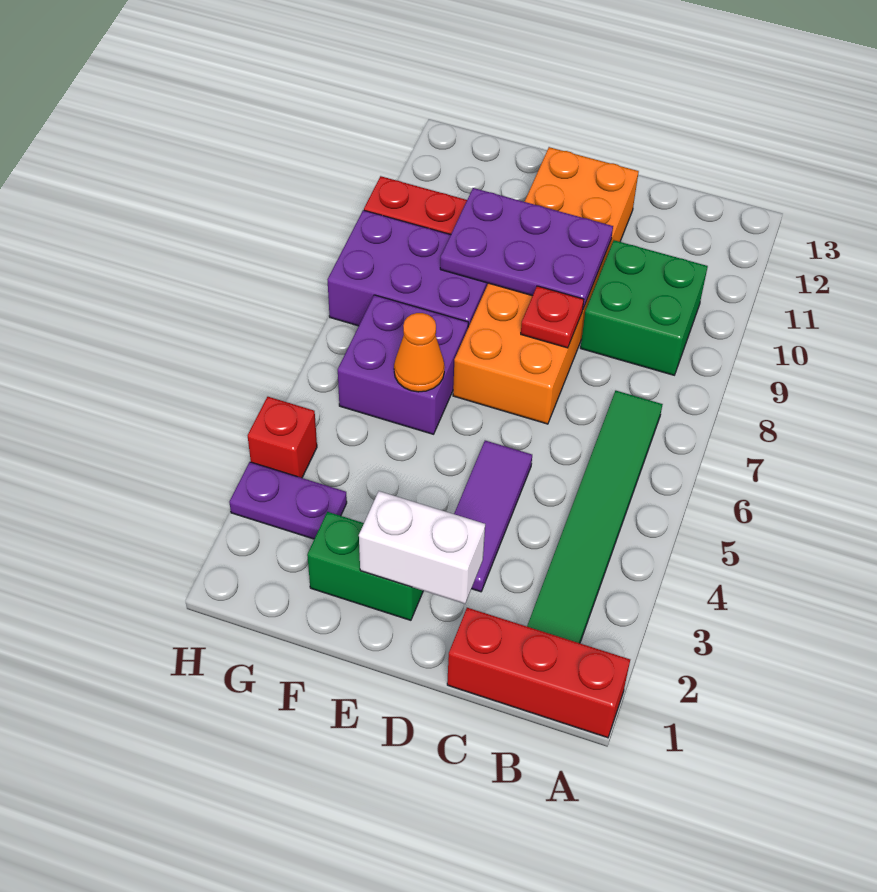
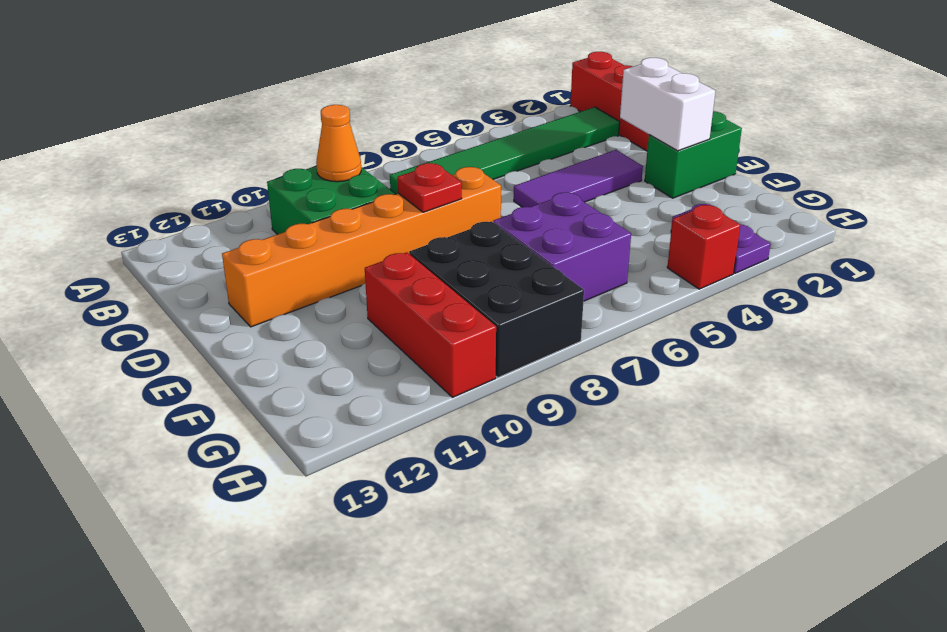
orange 2x6 brick [453,147,639,424] -> orange 1x6 brick [222,167,501,327]
purple 2x3 plate [440,188,613,309] -> none
green 1x2 brick [307,512,423,620] -> green 1x2 brick turned to [645,111,742,198]
orange 1x1 cone [394,313,445,392] -> orange 1x1 cone moved to [316,105,361,182]
purple 2x3 brick [328,210,488,328] -> black 2x3 brick [409,221,584,377]

